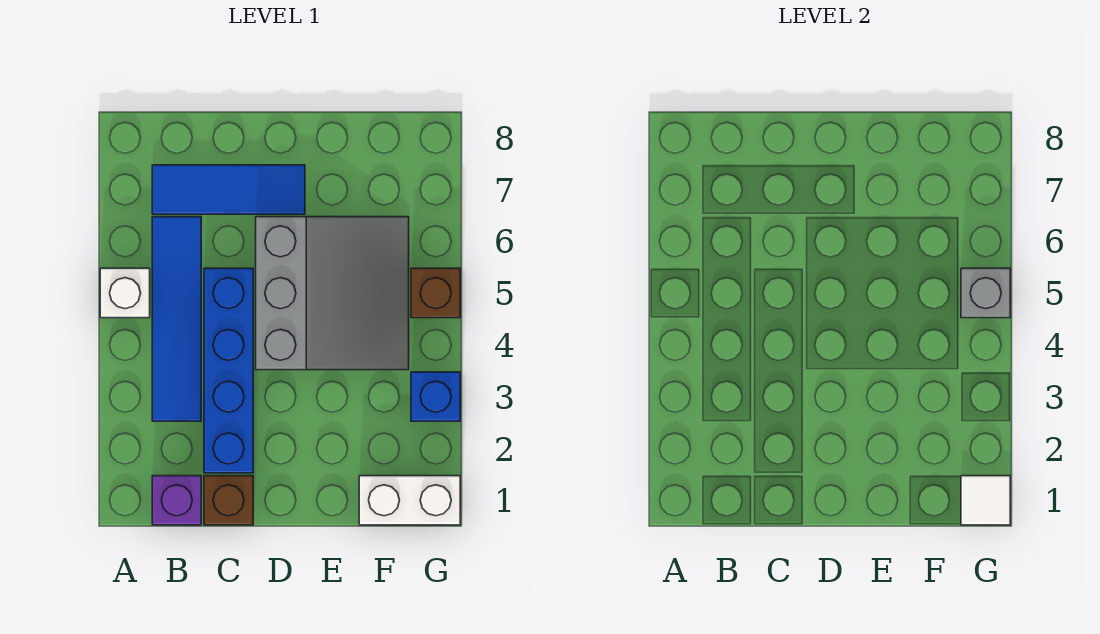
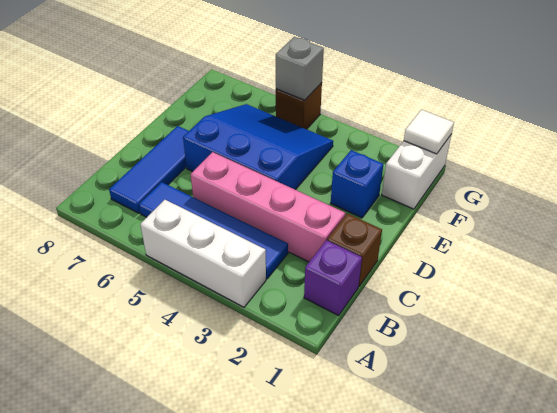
white 1x1 brick [100,268,150,318] -> white 1x3 brick [140,200,266,307]
blue 1x4 brick [204,268,253,473] -> pink 1x4 brick [191,152,345,262]
grey 3x3 slope [256,217,409,370] -> blue 3x3 slope [183,104,333,190]
blue 1x1 brick [411,372,460,421] -> blue 1x1 brick moved to [331,150,383,218]

